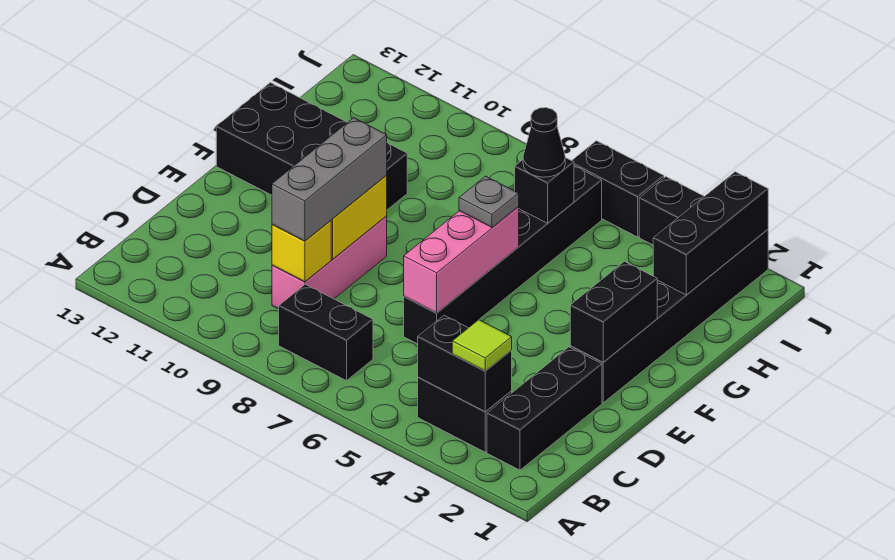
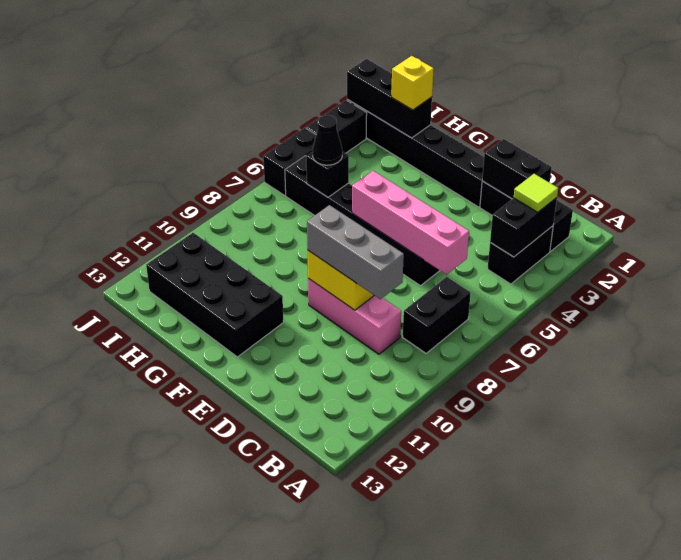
yellow 1x1 brick [272,220,331,282] -> yellow 1x1 brick moved to [391,56,434,110]
pink 1x3 brick [404,207,519,313] -> pink 1x4 brick [352,171,469,275]
black 1x2 brick [570,261,657,362] -> black 1x2 brick moved to [482,139,552,199]
grey 1x1 plate [459,176,519,227] -> none
black 2x4 brick [216,83,407,210] -> black 2x4 brick turned to [146,233,284,357]

